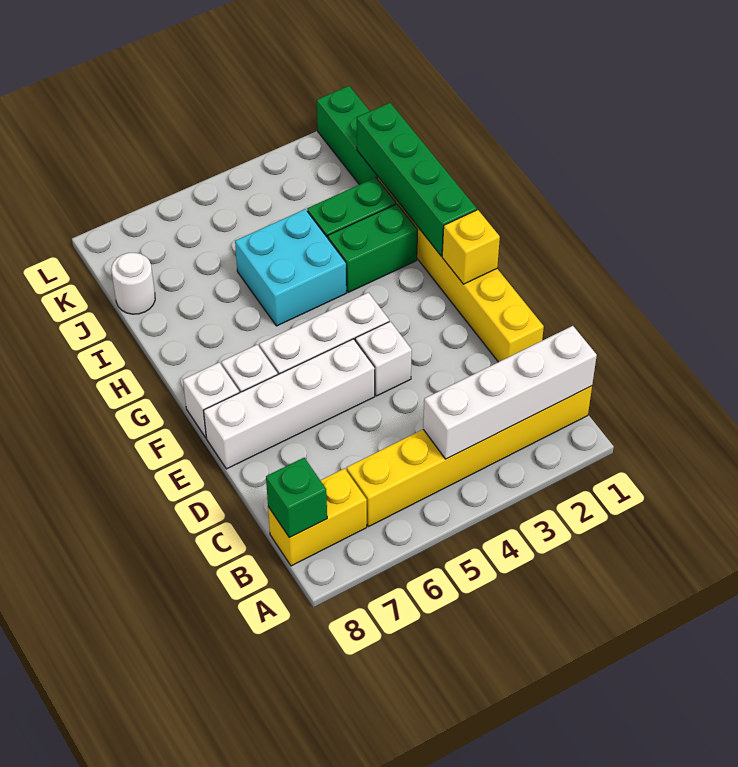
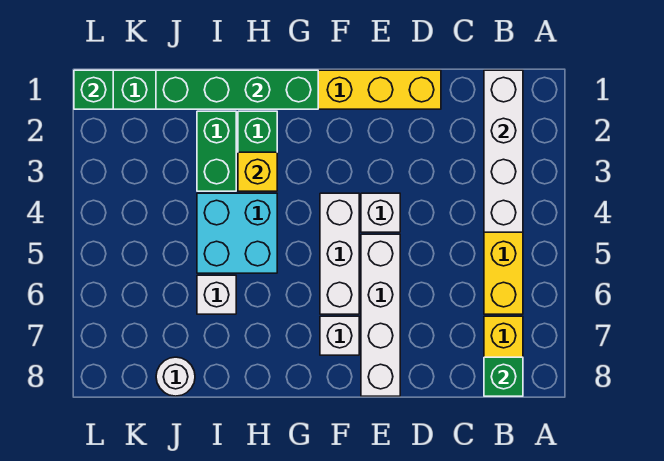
yellow 1x1 brick [442,210,500,284] -> yellow 1x1 brick moved to [238,152,277,191]
white 1x1 brick [183,363,239,438] -> white 1x1 brick moved to [197,275,236,314]
none -> green 1x1 brick [74,70,113,109]

